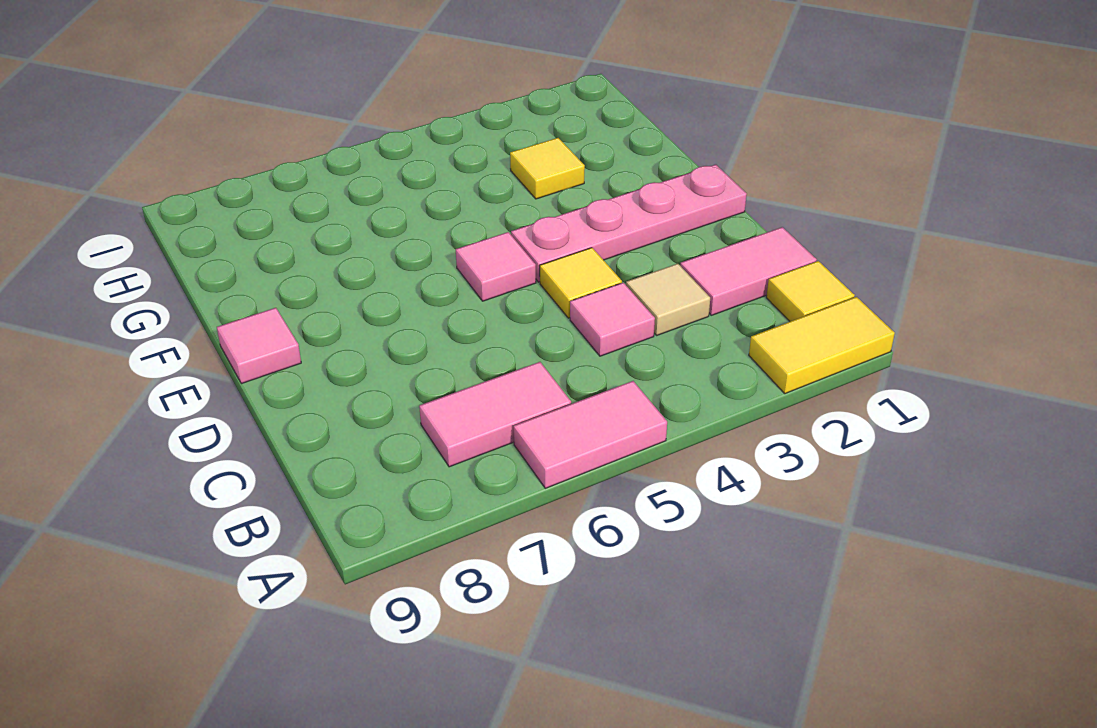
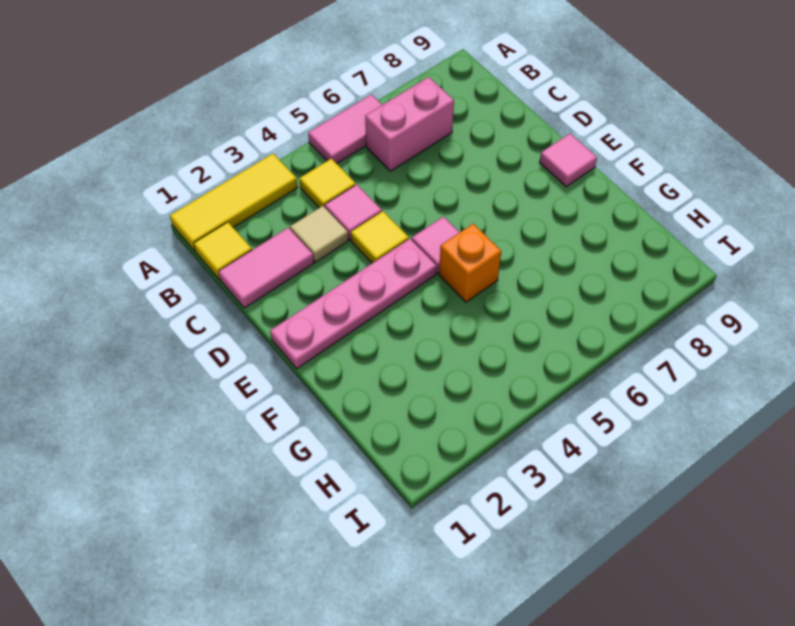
yellow 1x2 tile [749,297,895,394] -> yellow 1x3 tile [170,154,298,251]
pink 1x2 tile [419,362,571,467] -> pink 1x2 brick [365,77,454,171]
none -> orange 1x1 brick [439,224,501,302]
yellow 1x1 tile [510,138,585,199] -> yellow 1x1 tile moved to [299,159,356,208]

